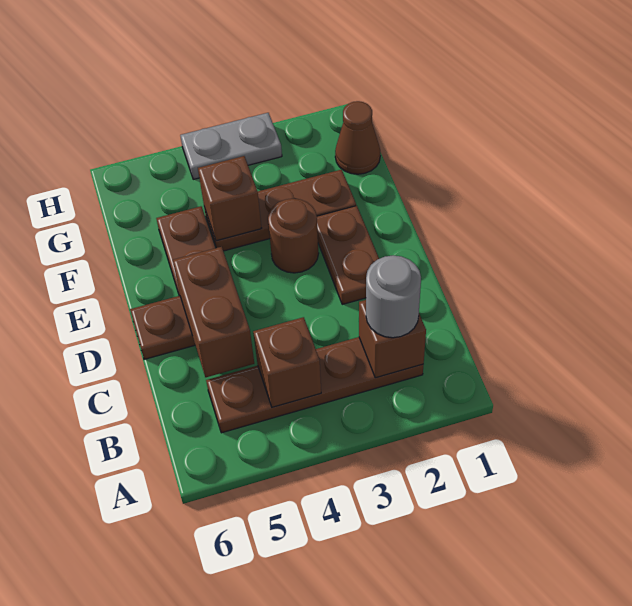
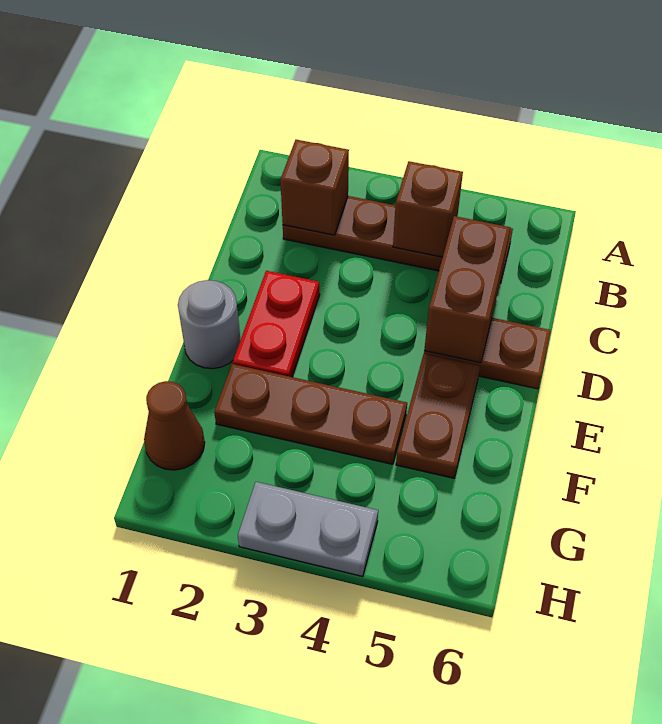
grey 1x1 round brick [366,255,421,338] -> grey 1x1 round brick moved to [178,280,240,369]
brown 1x2 plate [317,206,379,304] -> red 1x2 plate [233,271,320,377]
brown 1x1 round brick [268,199,319,273] -> none
brown 1x1 brick [198,156,261,241] -> none

